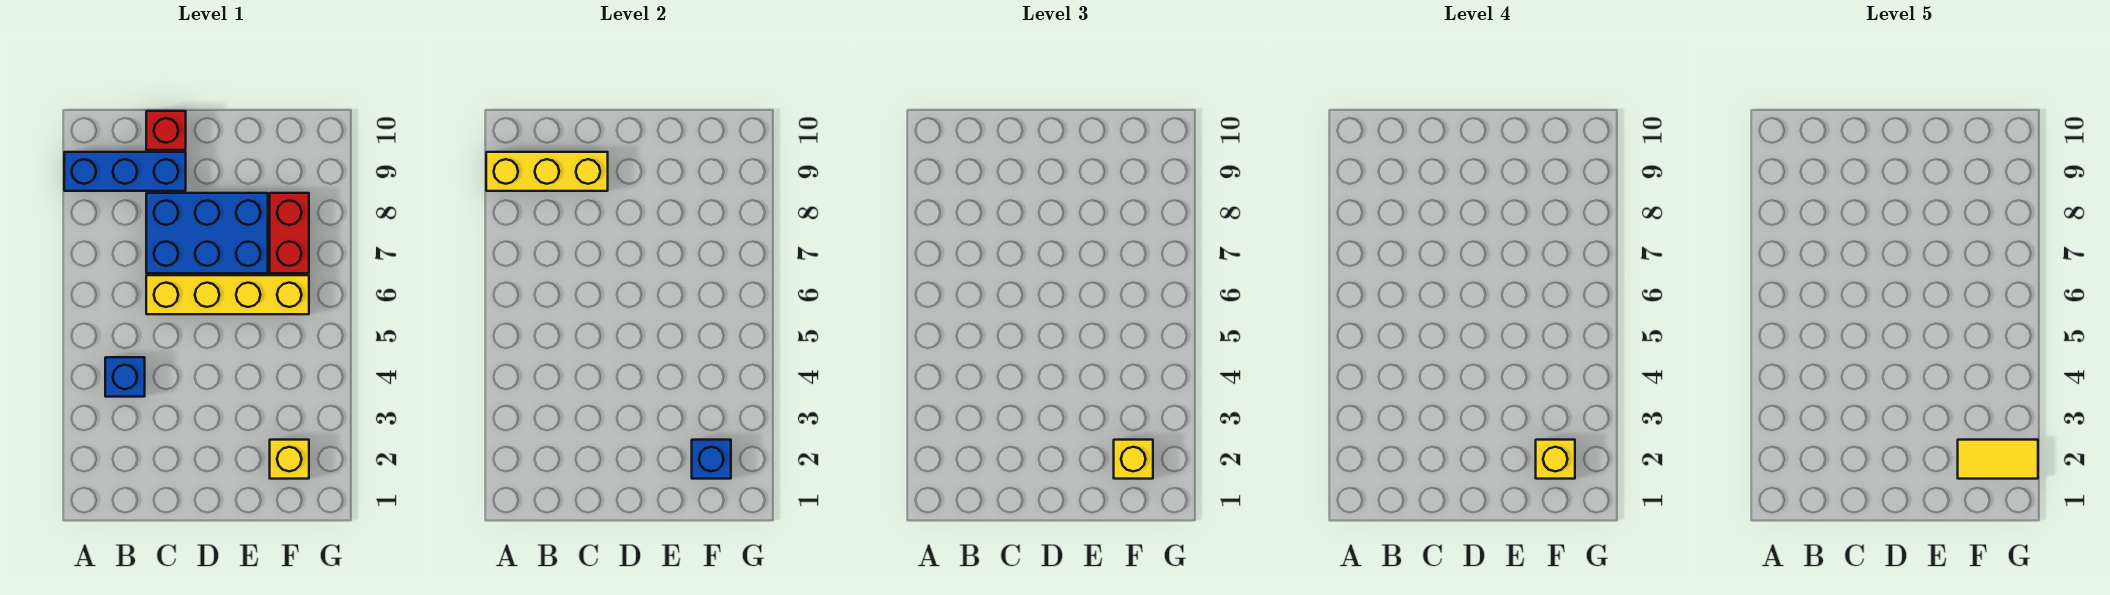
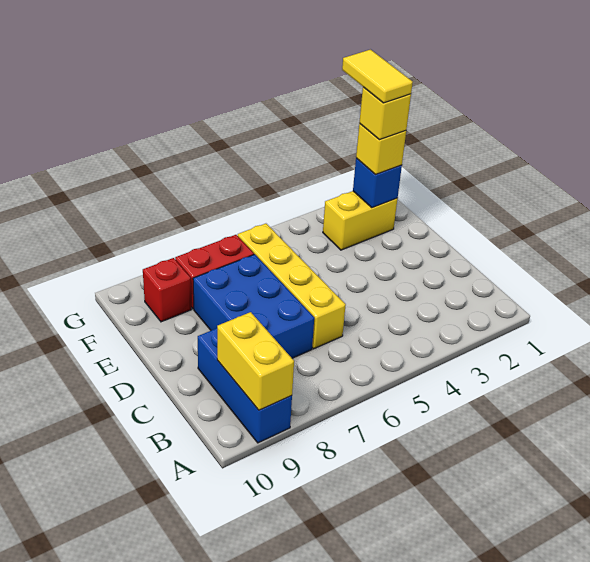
yellow 1x3 brick [486,152,608,191] -> yellow 1x2 brick [217,312,294,410]
blue 1x1 brick [105,357,145,397] -> none
red 1x1 brick [146,111,186,150] -> red 1x1 brick moved to [143,258,191,322]
yellow 1x1 brick [270,440,309,479] -> yellow 1x2 brick [323,191,398,250]

